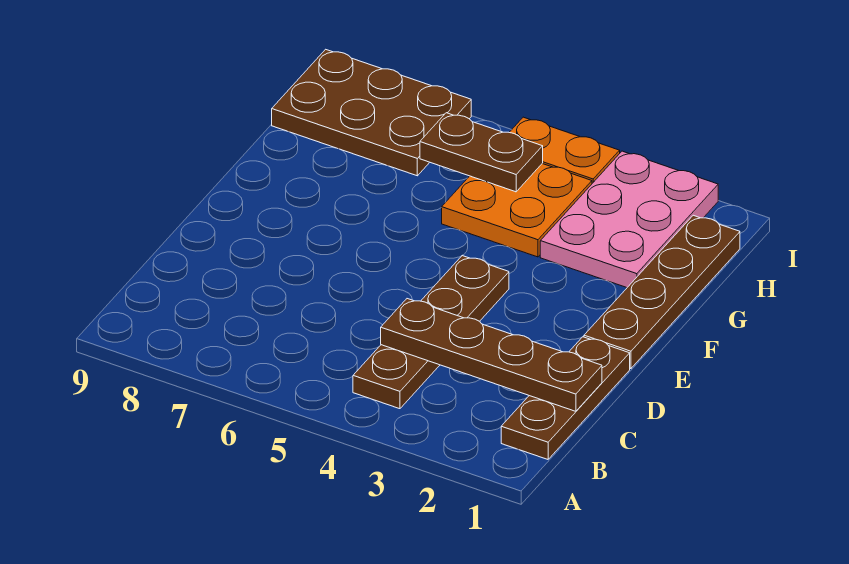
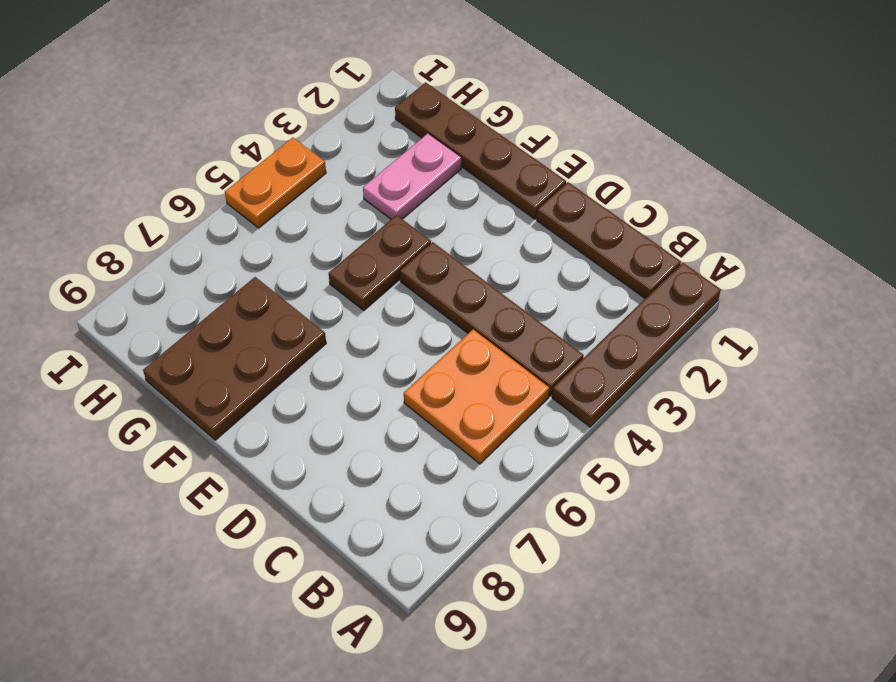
brown 1x4 plate [381,299,602,411] -> brown 1x4 plate moved to [552,263,721,427]
pink 2x3 plate [540,151,718,288] -> pink 1x2 plate [363,134,461,219]
orange 2x2 plate [442,164,592,257] -> orange 2x2 plate moved to [404,329,549,464]
brown 1x2 plate [420,113,543,192] -> brown 1x2 plate moved to [329,215,431,310]
brown 2x3 plate [272,49,471,176] -> brown 2x3 plate moved to [143,277,326,440]

